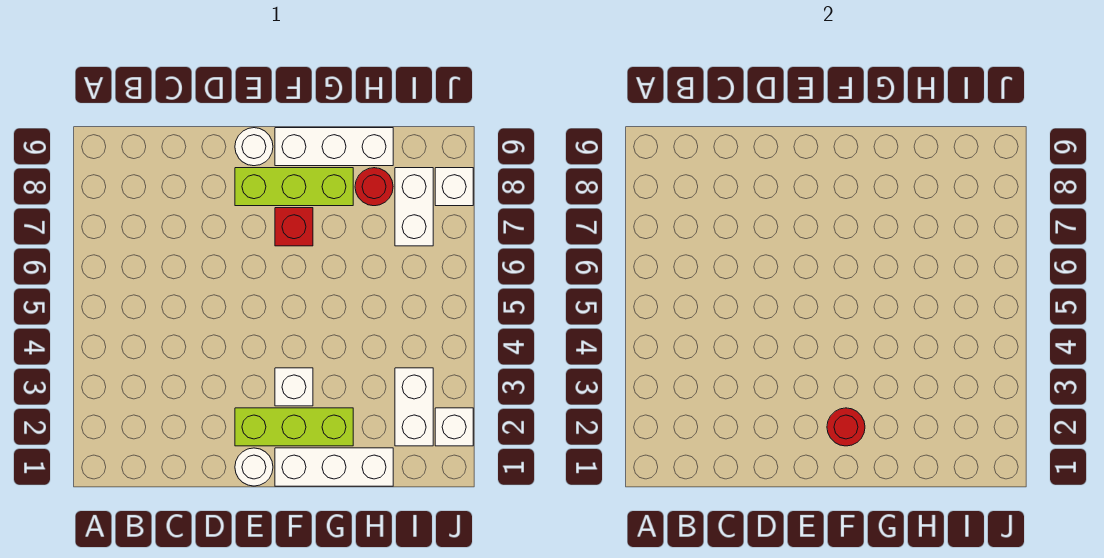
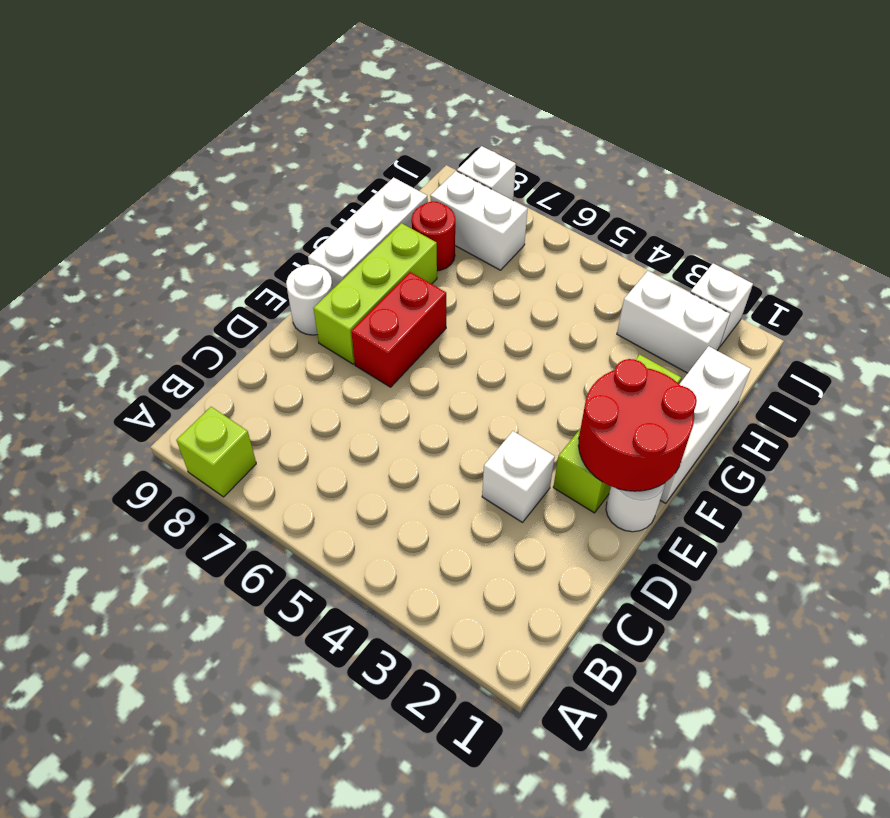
none -> lime 1x1 brick [176,407,256,497]
red 1x1 round brick [827,408,865,446] -> red 2x2 round brick [578,359,697,491]
white 1x1 brick [275,368,313,406] -> white 1x1 brick moved to [482,431,555,522]
red 1x1 brick [275,208,313,246] -> red 1x2 brick [351,272,446,387]

